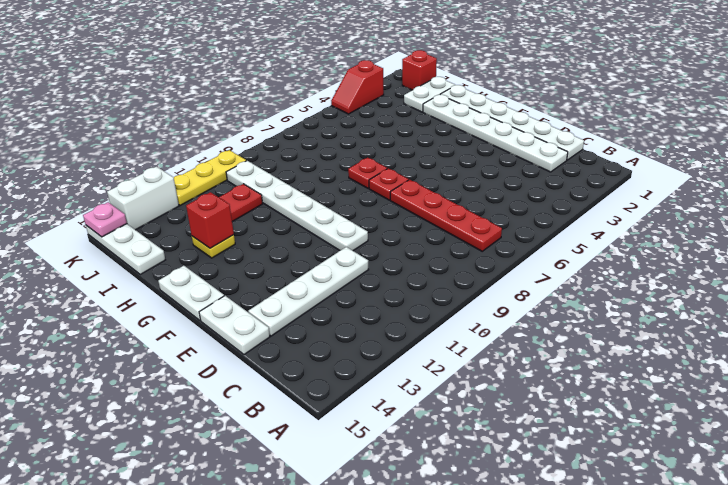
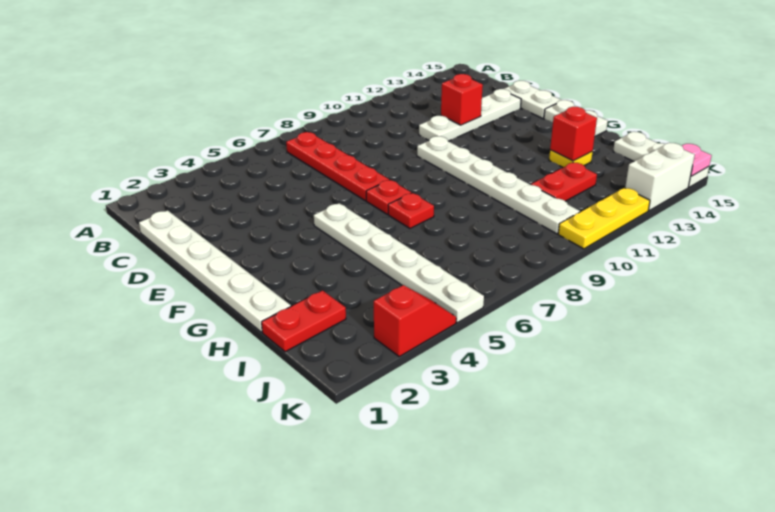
white 1x6 plate [423,95,568,172] -> white 1x6 plate moved to [314,203,484,323]
white 1x2 plate [404,77,455,112] -> red 1x2 plate [262,291,346,352]
red 1x1 brick [402,50,437,90] -> red 1x1 brick moved to [441,74,483,125]

